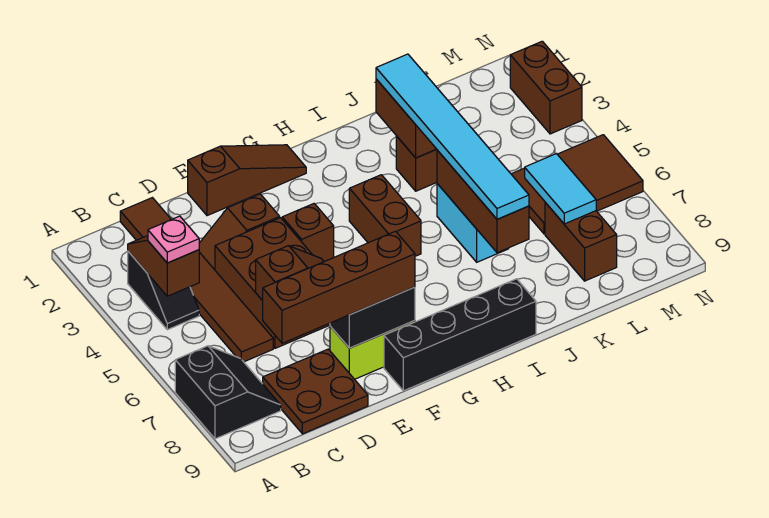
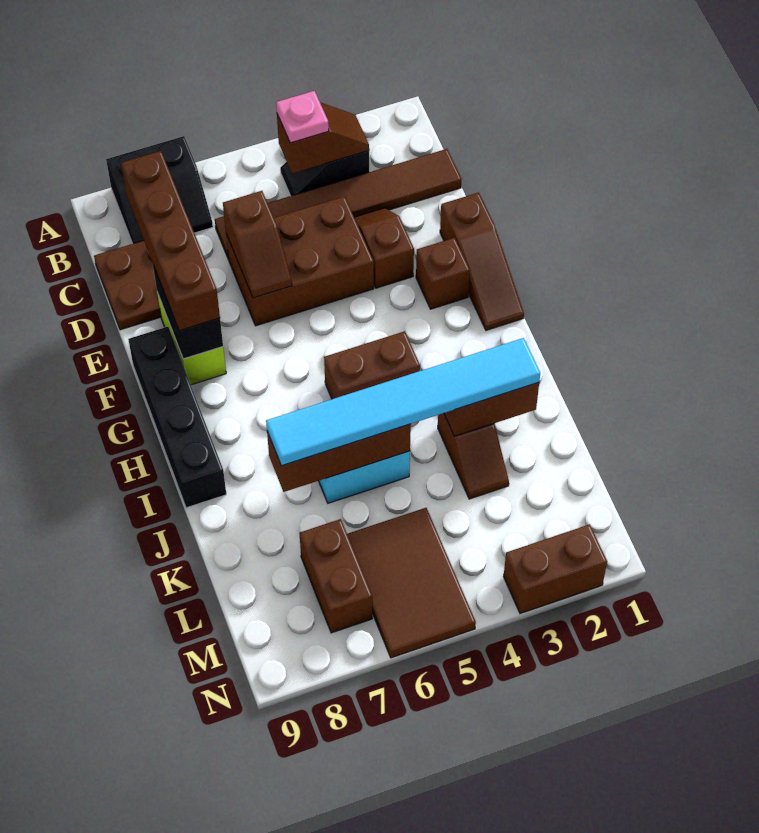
brown 1x1 brick [282,204,334,262] -> brown 1x1 brick moved to [416,238,470,309]
cyan 1x2 tile [525,154,596,224] -> none
brown 1x2 brick [545,202,617,281] -> brown 1x2 brick turned to [300,519,372,633]

